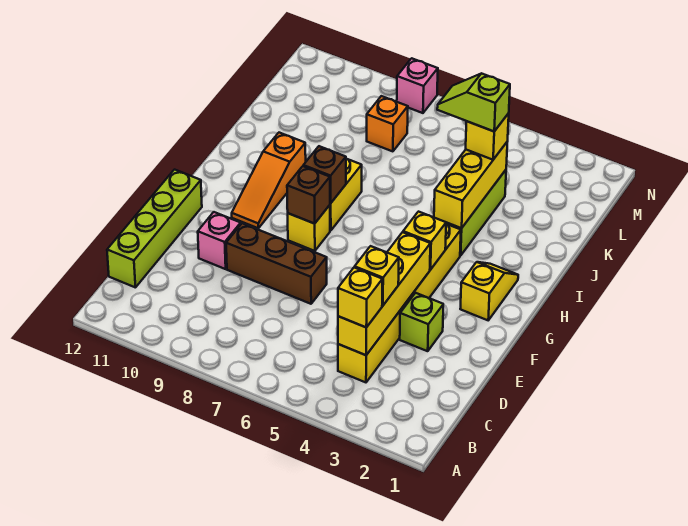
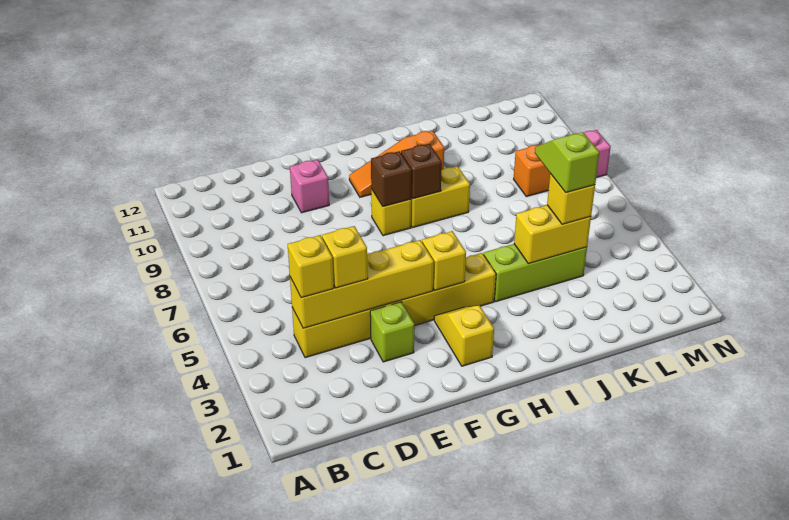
lime 1x4 brick [107,170,202,288] -> none
brown 1x3 brick [226,223,327,304] -> none
yellow 1x2 slope [460,262,518,320] -> yellow 1x2 slope turned to [434,305,494,366]
yellow 1x3 brick [434,142,507,228] -> yellow 1x2 brick [514,205,591,264]

